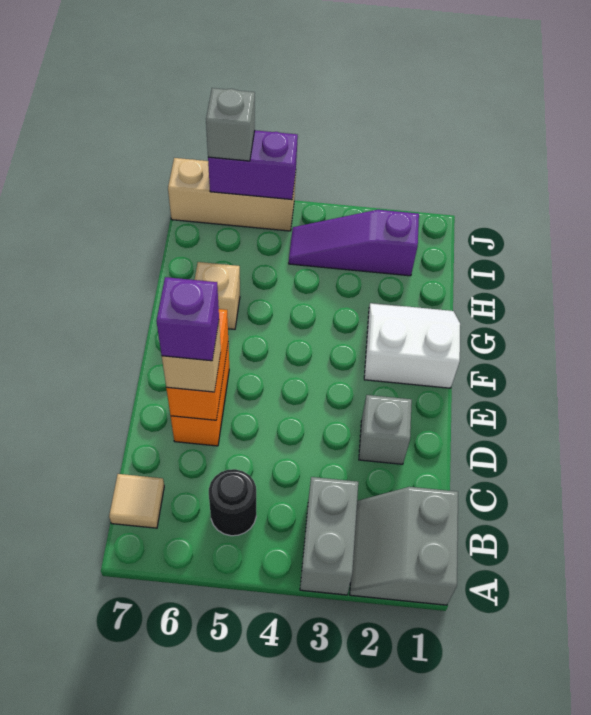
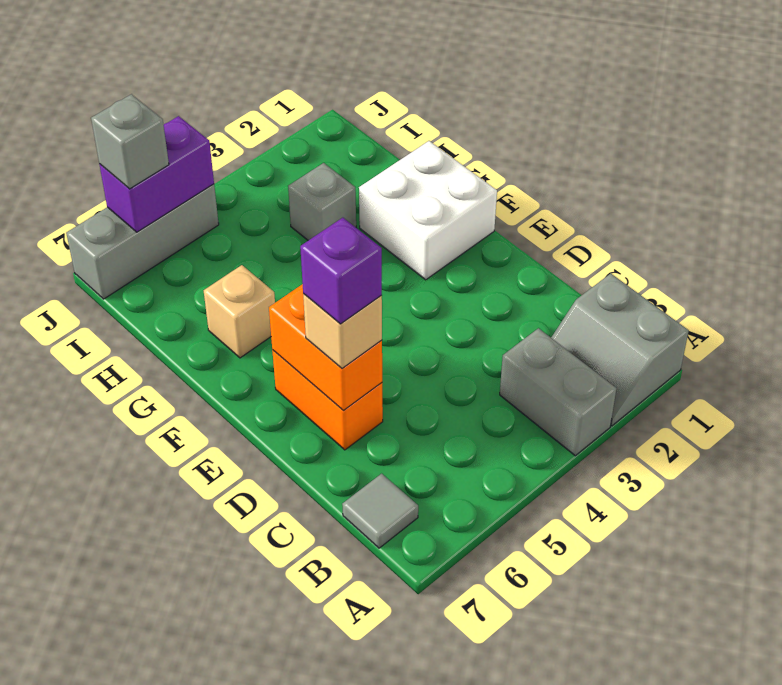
black 1x1 round brick [209,469,256,536] -> none
tan 1x1 tile [109,474,164,528] -> grey 1x1 tile [342,474,418,548]
grey 1x1 brick [359,395,412,464] -> grey 1x1 brick moved to [288,163,356,240]
white 2x2 slope [364,303,460,388] -> white 2x2 brick [359,141,497,280]
purple 1x3 slope [289,210,419,276] -> none
tan 1x3 brick [168,158,296,231] -> grey 1x3 brick [66,184,219,299]

